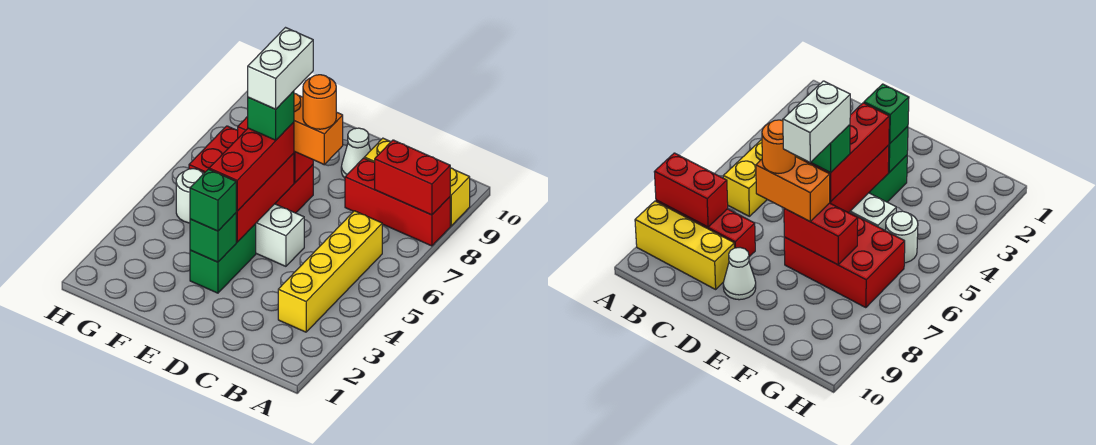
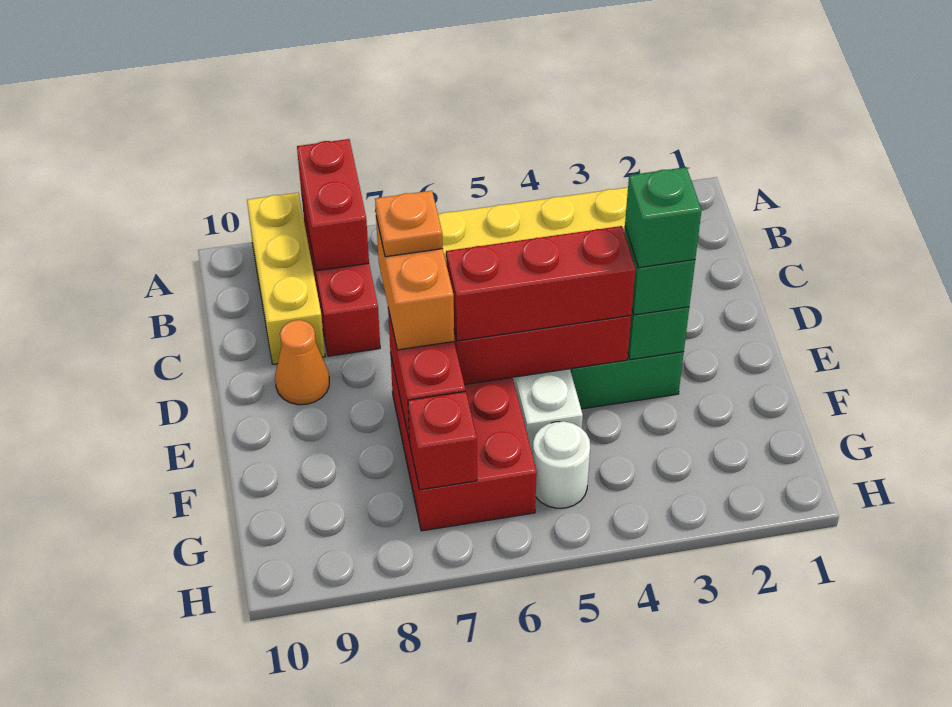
orange 1x1 round brick [303,75,336,129] -> orange 1x1 plate [375,191,443,257]
white 1x1 cone [341,128,371,178] -> orange 1x1 cone [275,320,329,405]
green 1x1 brick [248,91,294,140] -> green 1x1 brick moved to [625,167,702,268]
white 1x2 brick [248,28,313,109] -> none
none -> red 1x1 brick [408,391,477,490]

